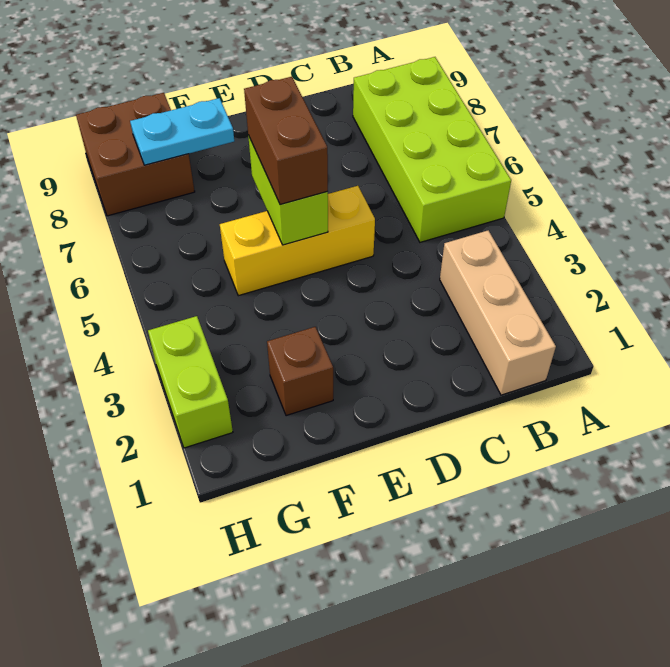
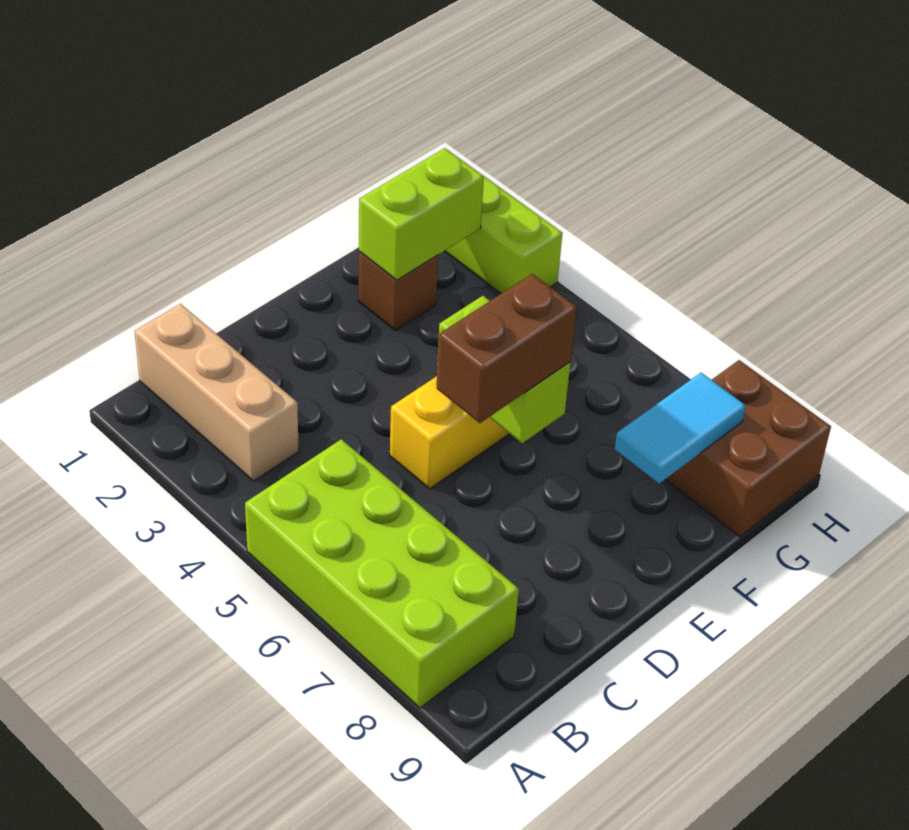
brown 1x2 brick [244,77,328,204] -> brown 1x2 brick turned to [436,274,577,423]
none -> lime 1x2 brick [359,148,484,280]
cyan 1x2 plate [130,98,234,165] -> cyan 1x2 tile [615,373,746,483]

